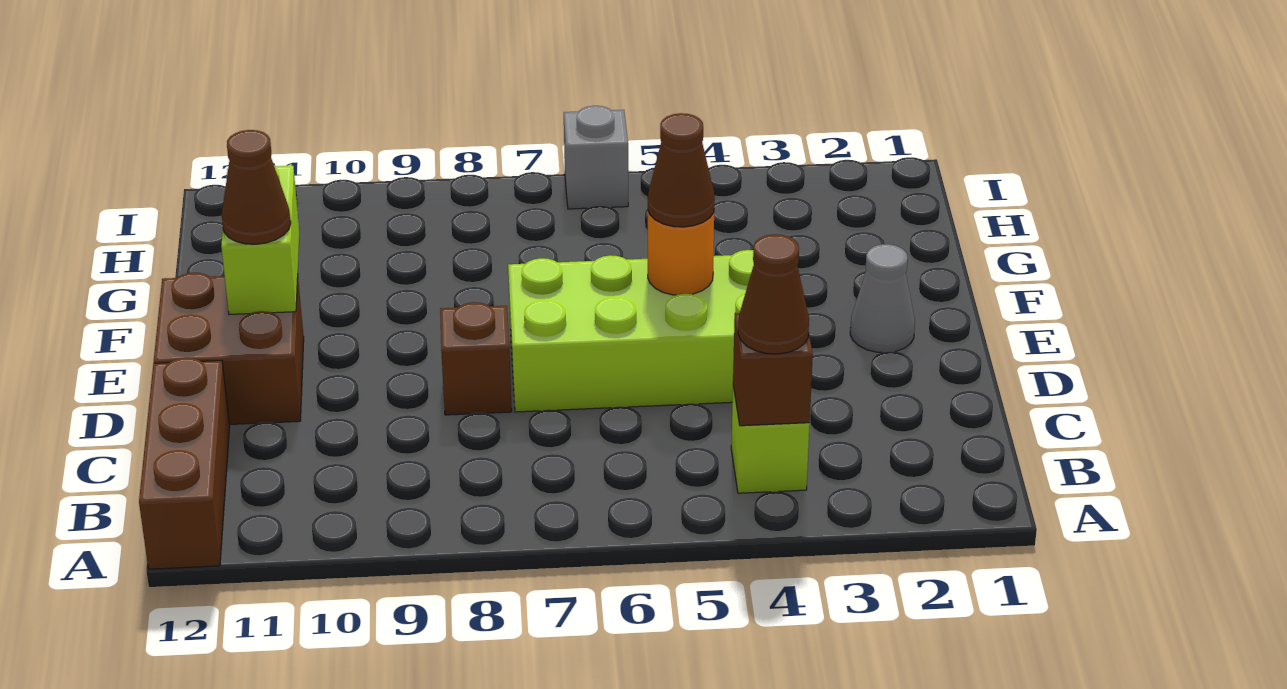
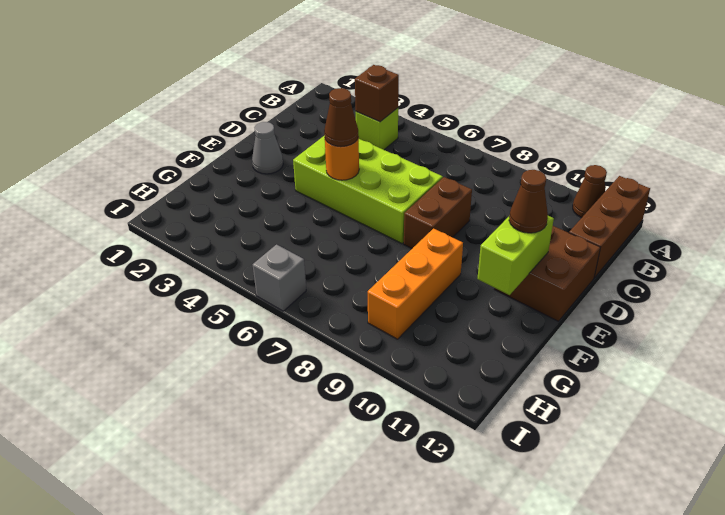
brown 1x1 cone [738,234,809,354] -> brown 1x1 cone moved to [573,165,607,218]
brown 1x1 brick [440,302,512,415] -> brown 1x2 brick [404,177,472,249]
none -> orange 1x3 brick [368,229,463,339]

